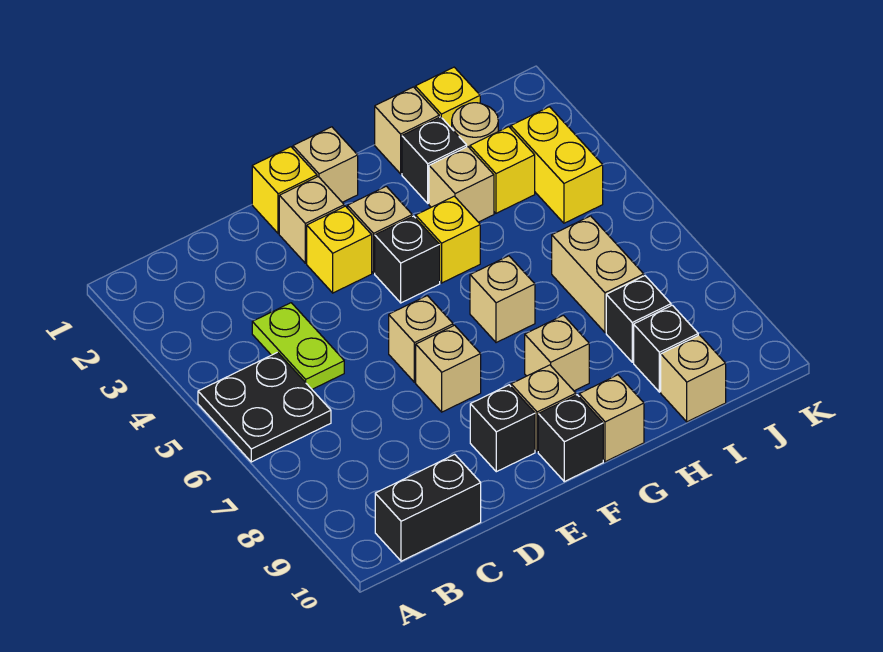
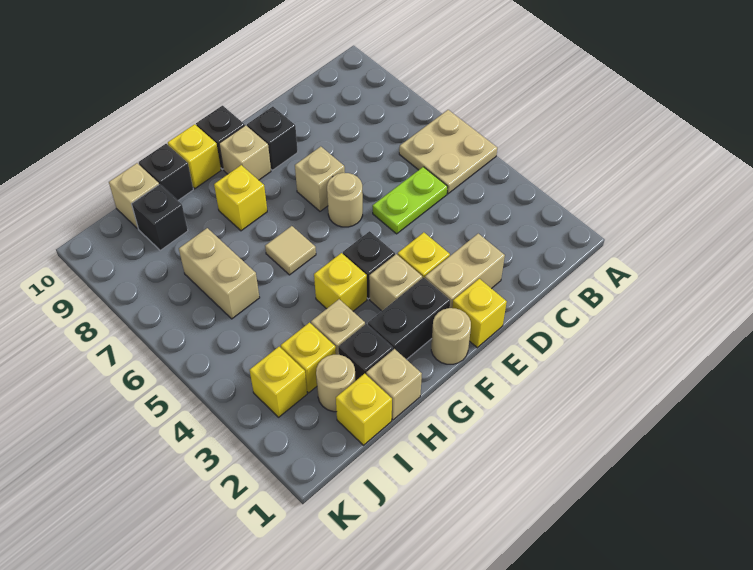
black 2x2 plate [198,352,331,462] -> tan 2x2 plate [399,110,497,194]
black 1x2 brick [375,454,481,561] -> black 1x2 brick moved to [368,277,450,360]
lime 1x2 plate [252,303,344,389] -> lime 1x2 plate turned to [372,167,448,234]
tan 1x1 brick [279,177,344,263] -> tan 1x2 brick [425,234,505,308]
tan 1x1 brick [389,296,453,382] -> tan 1x1 round brick [327,173,363,227]
tan 1x1 brick [293,127,358,202] -> tan 1x1 round brick [431,308,471,364]
tan 1x1 brick [470,256,535,343] -> tan 1x1 tile [265,226,316,275]
tan 1x1 brick [525,315,589,391] -> yellow 1x1 brick [214,165,267,231]
tan 1x1 brick [579,375,644,462] -> yellow 1x1 brick [168,124,221,189]
black 1x1 brick [606,276,671,362] -> black 1x1 brick moved to [139,144,193,200]
yellow 1x2 brick [511,107,603,223] -> yellow 1x1 brick [250,347,307,417]

